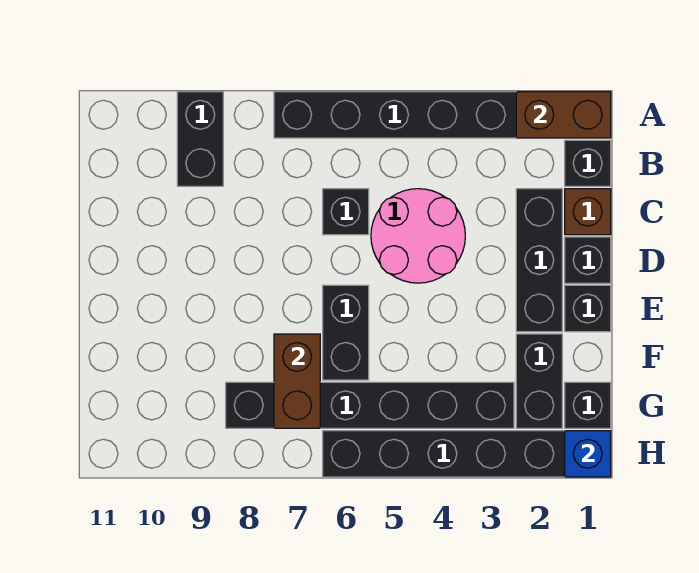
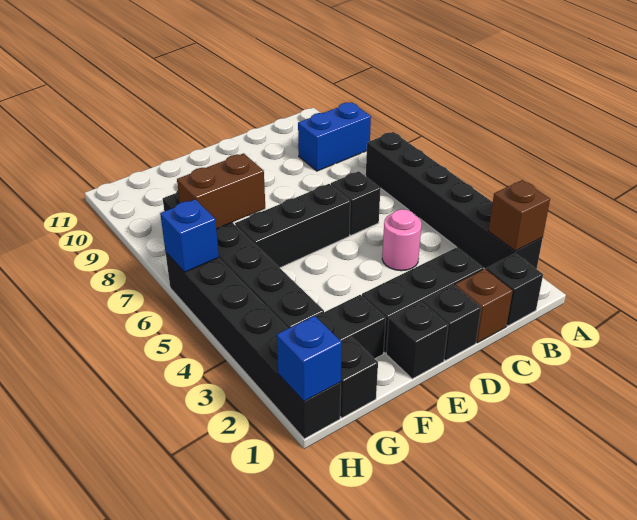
brown 1x2 brick [516,92,611,138] -> brown 1x1 brick [489,180,550,251]
black 1x2 brick [177,92,223,186] -> blue 1x2 brick [298,102,371,171]
pink 2x2 round brick [371,189,465,283] -> pink 1x1 round brick [382,209,422,271]
black 1x2 brick [323,285,369,380] -> black 1x3 brick [235,184,350,268]
none -> blue 1x1 brick [160,199,219,272]

